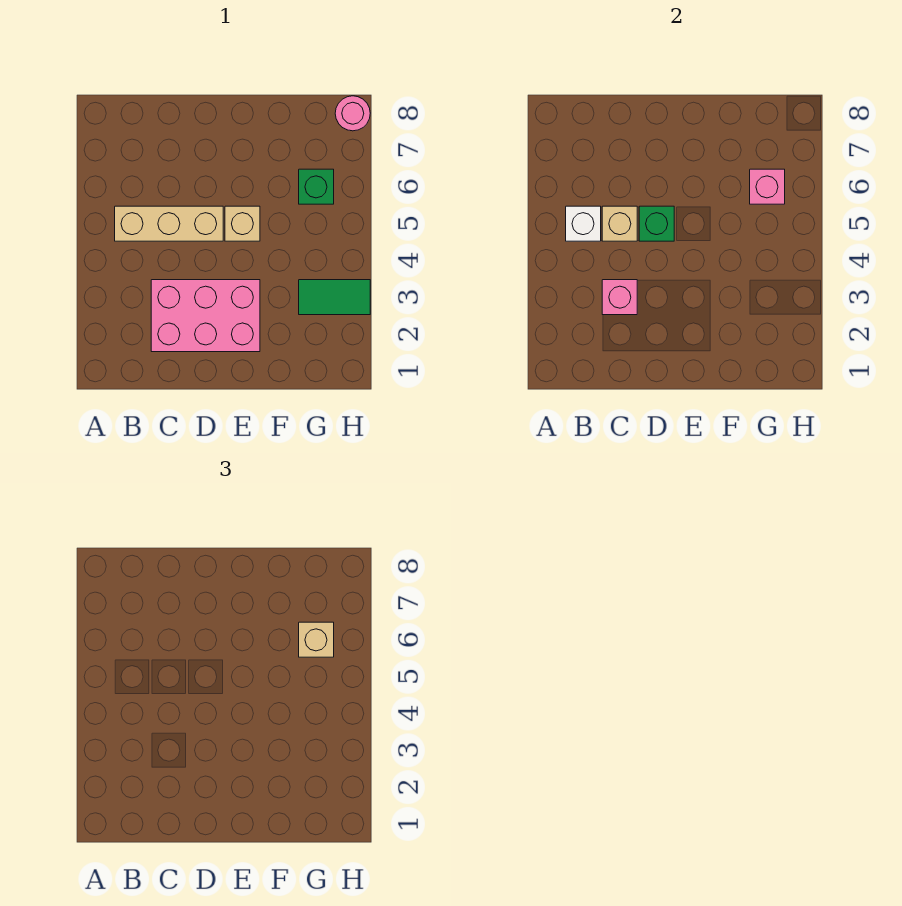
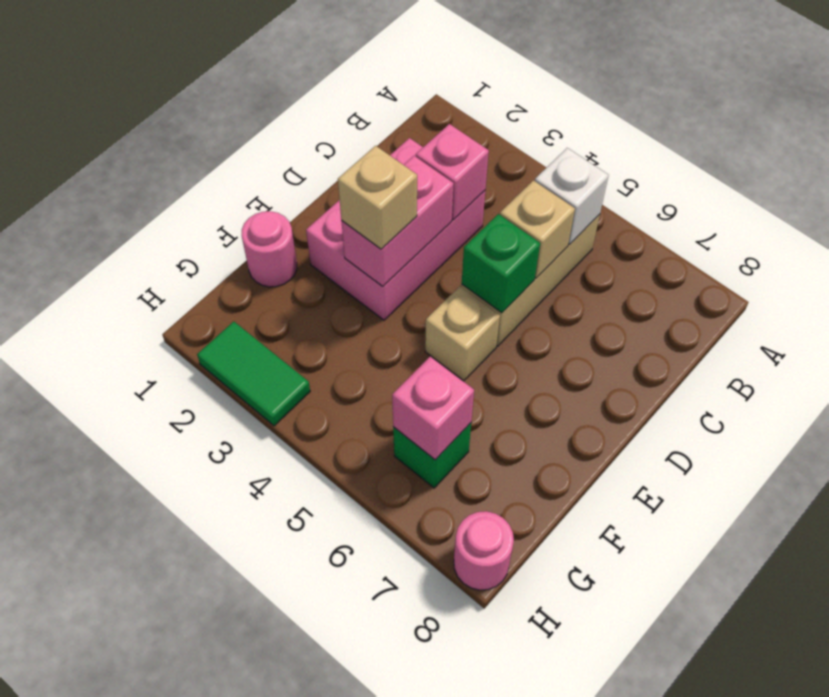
none -> pink 1x2 brick [341,156,454,286]
none -> pink 1x1 round brick [242,211,297,287]
green 1x2 tile [299,280,370,315] -> green 1x2 tile turned to [197,321,310,426]
tan 1x1 brick [299,622,334,657] -> tan 1x1 brick moved to [338,146,417,249]

